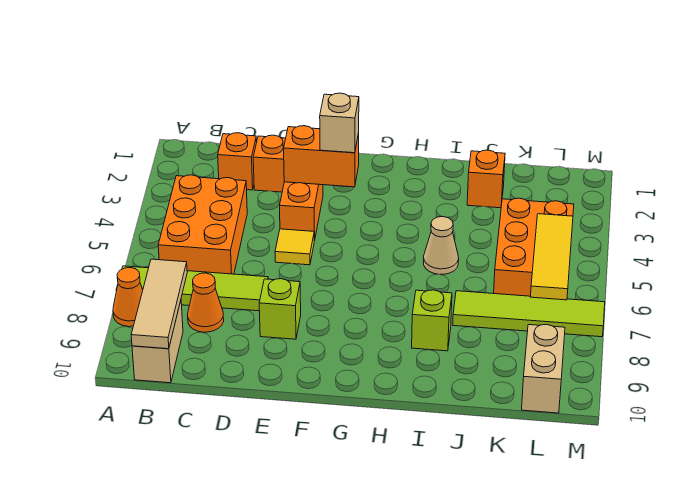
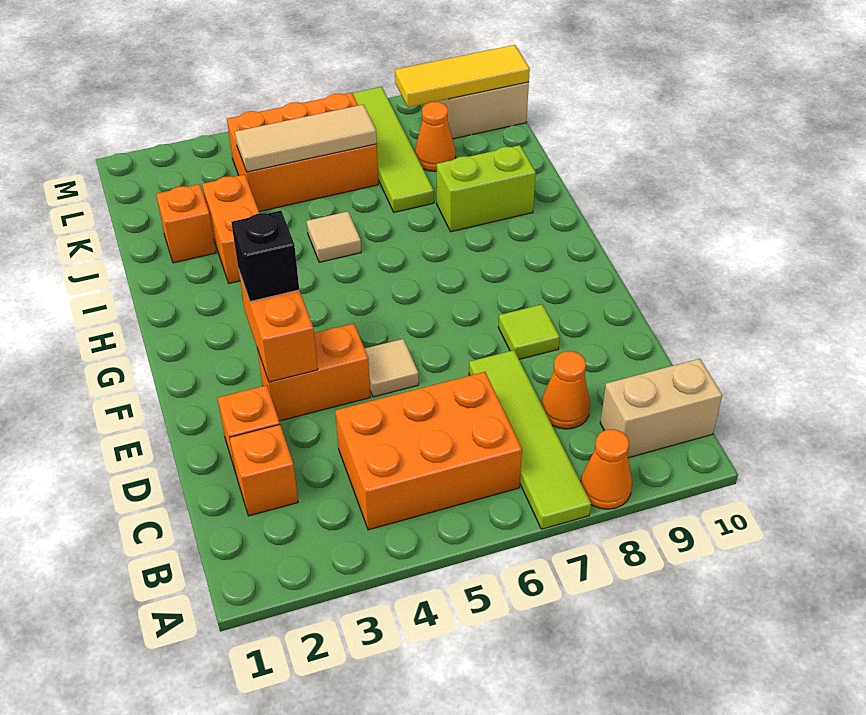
tan 1x3 tile [131,259,187,349] -> tan 1x3 tile moved to [235,105,377,172]
yellow 1x1 tile [275,229,314,265] -> tan 1x1 tile [365,339,419,397]
lime 1x1 brick [259,279,301,339] -> lime 1x1 tile [498,304,560,359]
tan 1x1 brick [320,93,359,153] -> black 1x1 brick [231,211,299,302]
none -> orange 1x2 brick [202,174,260,283]
tan 1x1 cone [423,217,459,274] -> tan 1x1 tile [307,211,361,262]
lime 1x1 brick [412,290,452,351] -> lime 1x2 brick [436,145,536,232]
none -> orange 1x1 cone [415,102,456,171]
yellow 1x3 tile [531,214,573,300] -> yellow 1x3 tile moved to [395,45,530,107]

